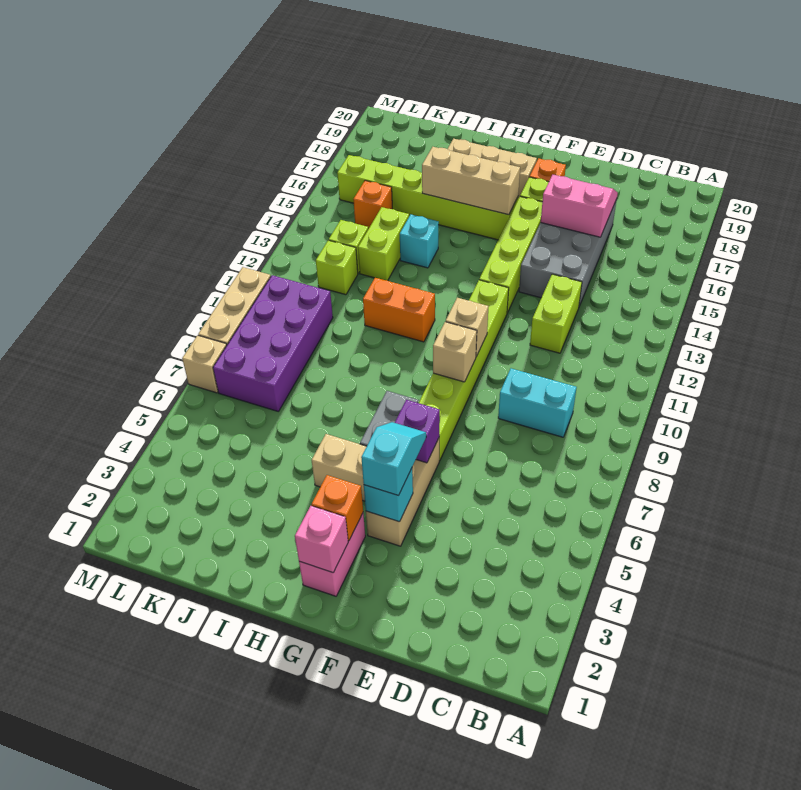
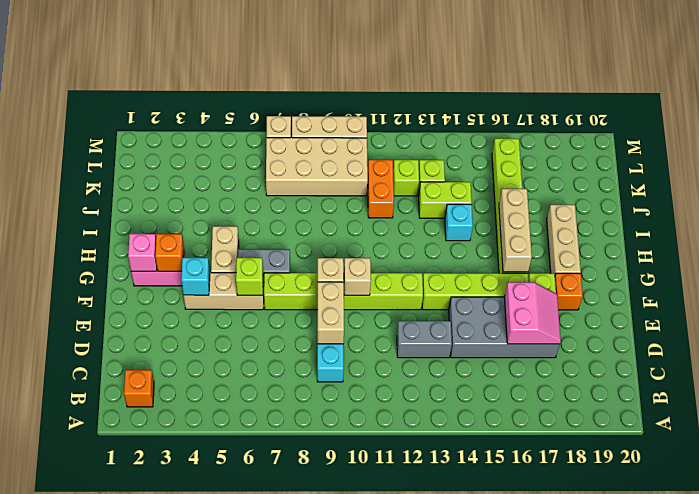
none -> tan 1x2 brick [318,282,344,344]
lime 1x2 brick [530,274,582,353] -> grey 1x2 brick [397,321,452,358]
cyan 1x2 slope [361,422,426,496] -> none
purple 1x1 brick [395,400,440,463] -> lime 1x1 brick [236,258,263,295]
orange 1x2 brick [363,278,435,342] -> orange 1x2 brick moved to [368,160,394,218]
purple 2x4 brick [213,275,333,412] -> tan 2x4 brick [266,138,368,196]
orange 1x1 brick [353,181,392,229] -> orange 1x1 brick moved to [124,370,154,407]

